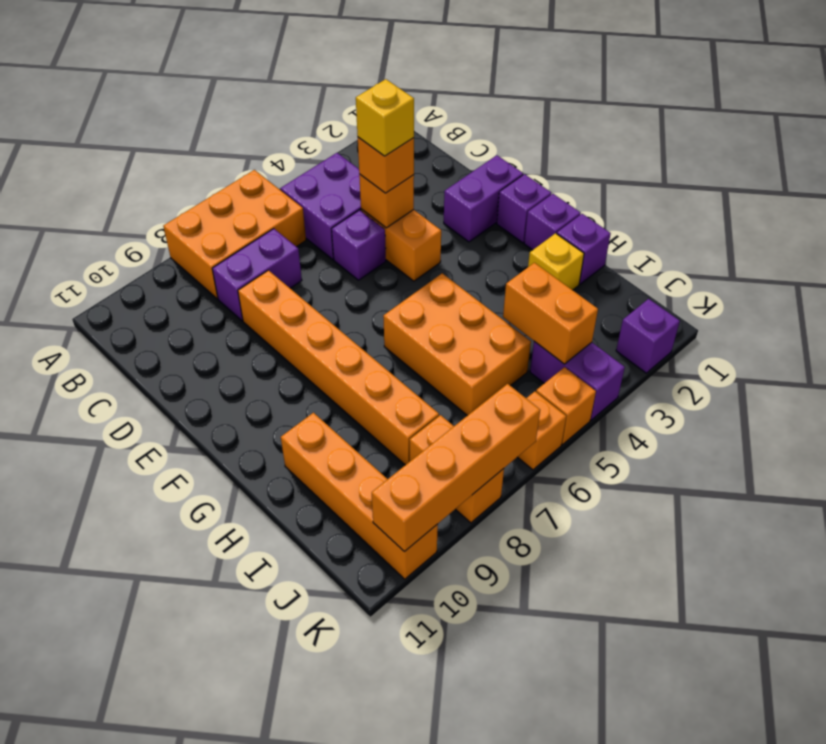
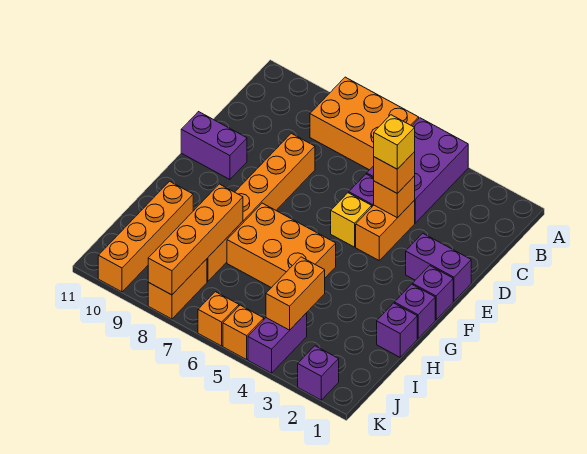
purple 2x2 brick [280,153,361,259] -> purple 2x3 brick [367,118,468,223]
purple 1x2 brick [212,229,302,321] -> purple 1x2 brick moved to [181,112,247,179]
orange 2x3 brick [383,273,531,416] -> orange 2x3 brick turned to [227,203,336,288]
yellow 1x1 brick [528,233,584,290] -> yellow 1x1 brick moved to [331,193,372,247]
orange 1x4 brick [372,384,540,552] -> orange 1x4 brick turned to [148,184,243,295]

